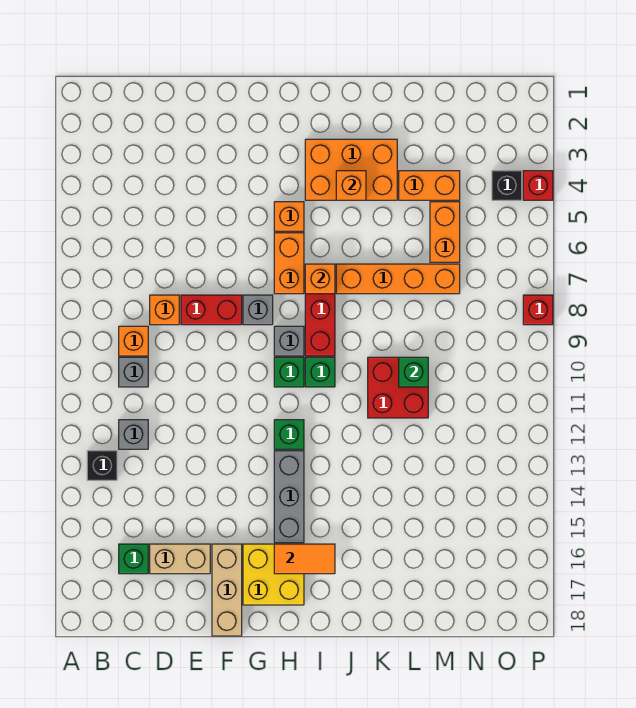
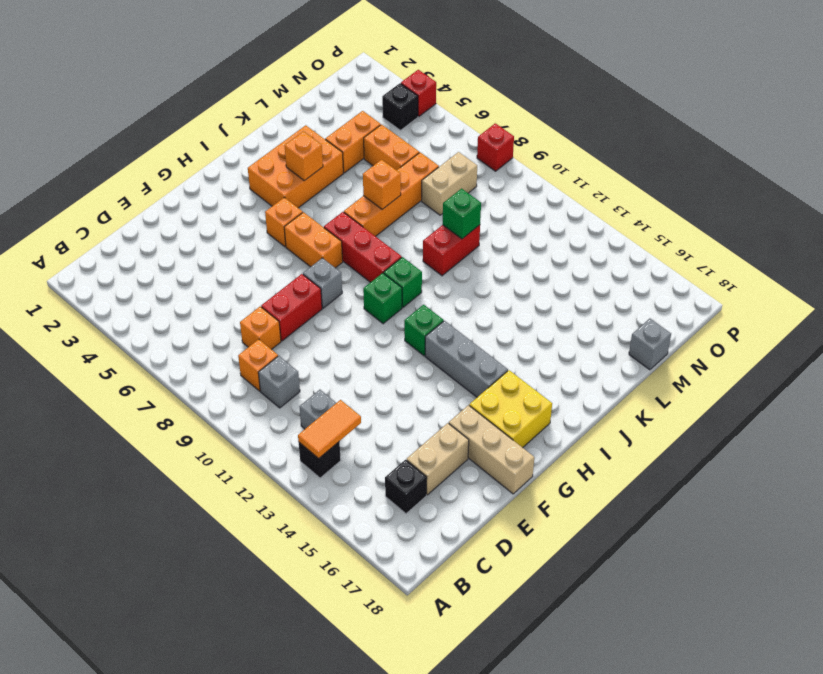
green 1x1 brick [119,544,148,574] -> black 1x1 brick [385,460,427,514]
grey 1x1 brick [274,326,304,356] -> grey 1x1 brick moved to [629,319,671,370]
orange 1x2 tile [274,544,335,574] -> orange 1x2 tile moved to [298,400,361,458]
orange 1x1 brick [305,264,335,294] -> orange 1x1 brick moved to [363,160,401,209]
red 2x2 brick [368,357,428,418] -> red 1x2 brick [423,225,480,276]
none -> tan 1x2 brick [422,152,477,215]

